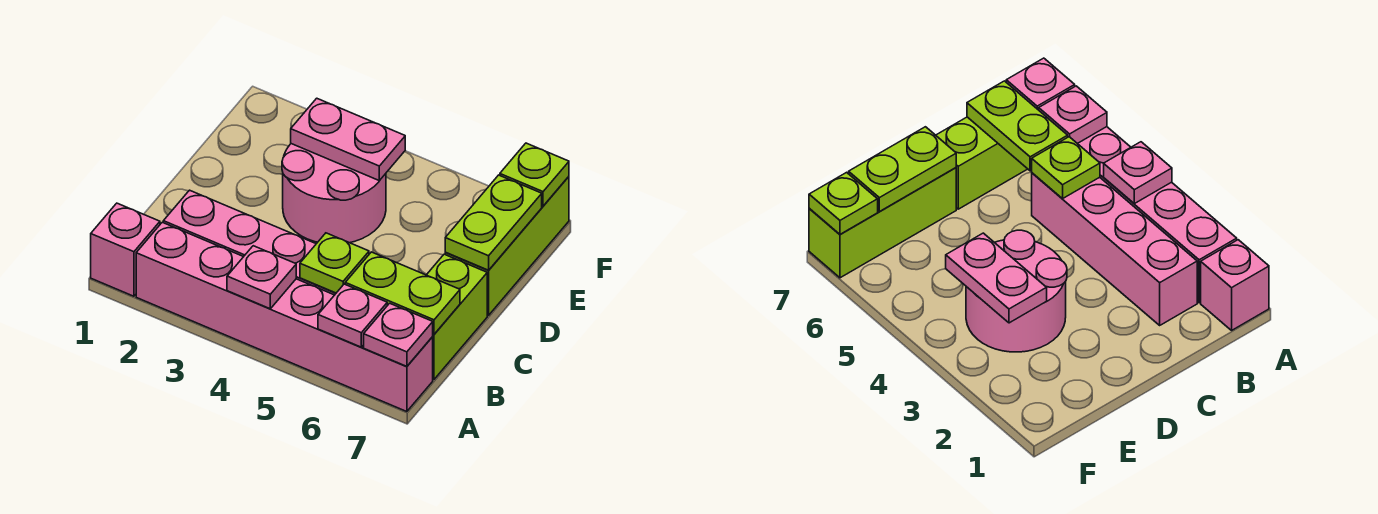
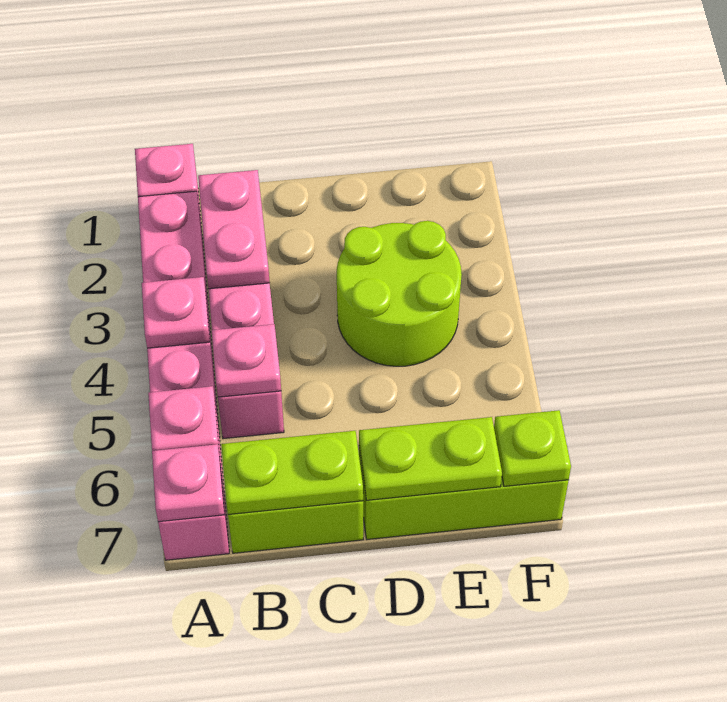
lime 1x1 plate [300,233,369,293] -> pink 1x1 plate [212,324,281,397]
lime 1x2 plate [345,252,460,334] -> lime 1x2 plate turned to [221,431,363,514]
pink 2x2 round brick [282,144,386,243] -> lime 2x2 round brick [337,221,462,366]
pink 1x2 plate [291,98,405,181] -> pink 1x2 plate moved to [198,170,270,289]

